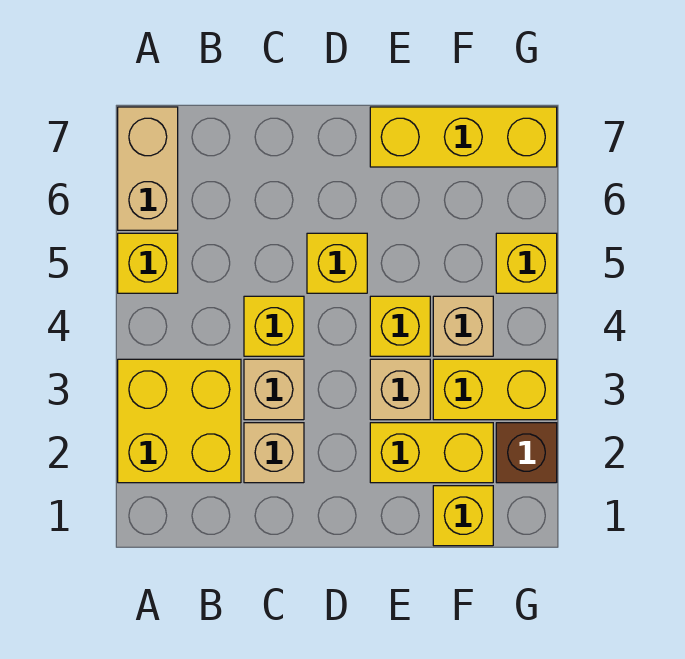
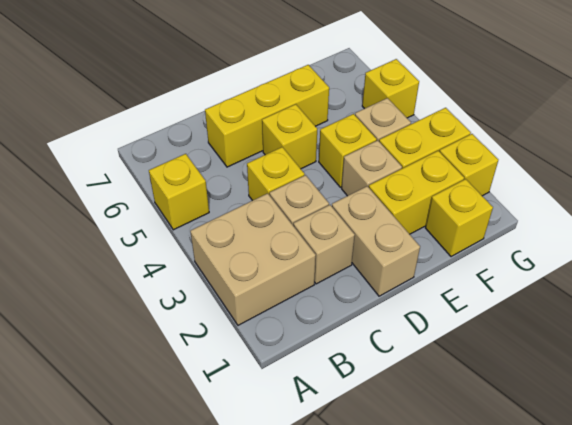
yellow 2x2 brick [118,359,241,483] -> tan 2x2 brick [190,193,316,325]
tan 1x2 brick [118,107,178,230] -> tan 1x2 brick moved to [332,186,420,296]
yellow 1x3 brick [370,107,557,167] -> yellow 1x3 brick moved to [205,65,329,167]
brown 1x1 brick [496,423,557,483] -> yellow 1x1 brick [440,134,498,196]

